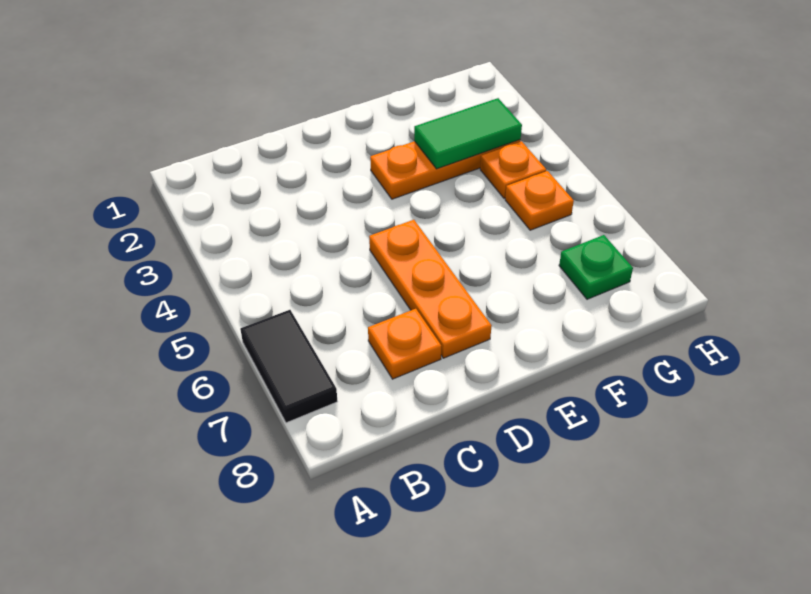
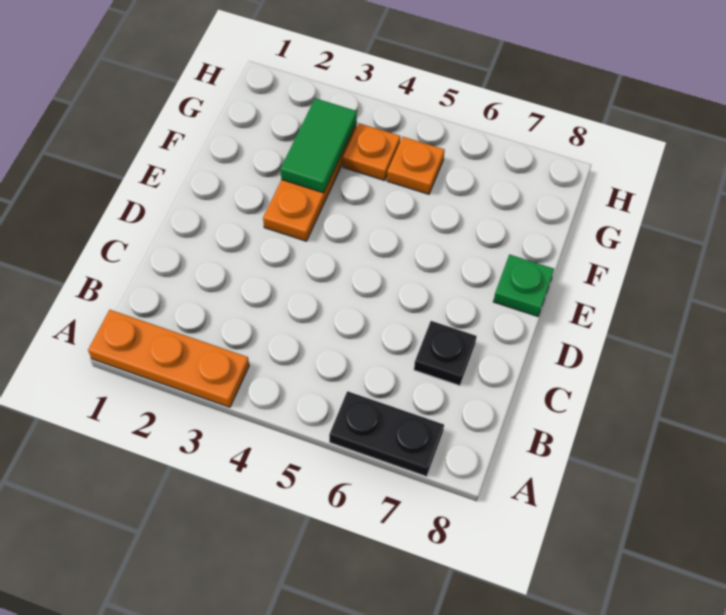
black 1x2 tile [240,310,337,423] -> black 1x2 plate [329,391,444,476]
orange 1x1 plate [368,309,441,379] -> black 1x1 plate [414,321,477,386]
orange 1x3 plate [369,220,492,358] -> orange 1x3 plate moved to [88,310,249,407]
green 1x1 plate [559,235,633,299] -> green 1x1 plate moved to [493,255,554,316]

